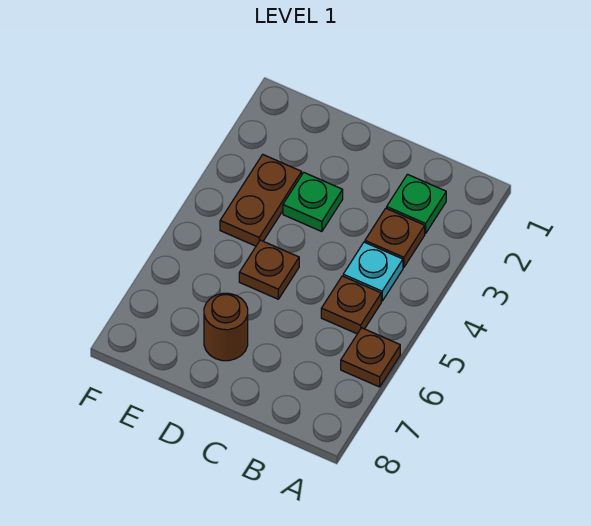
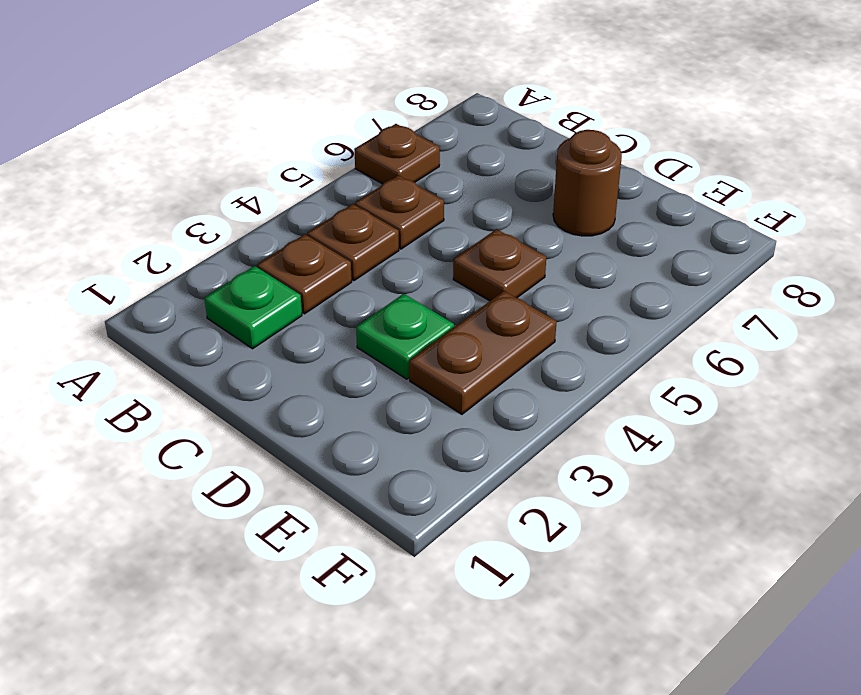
cyan 1x1 plate [343,242,403,301] -> brown 1x1 plate [307,204,399,281]

